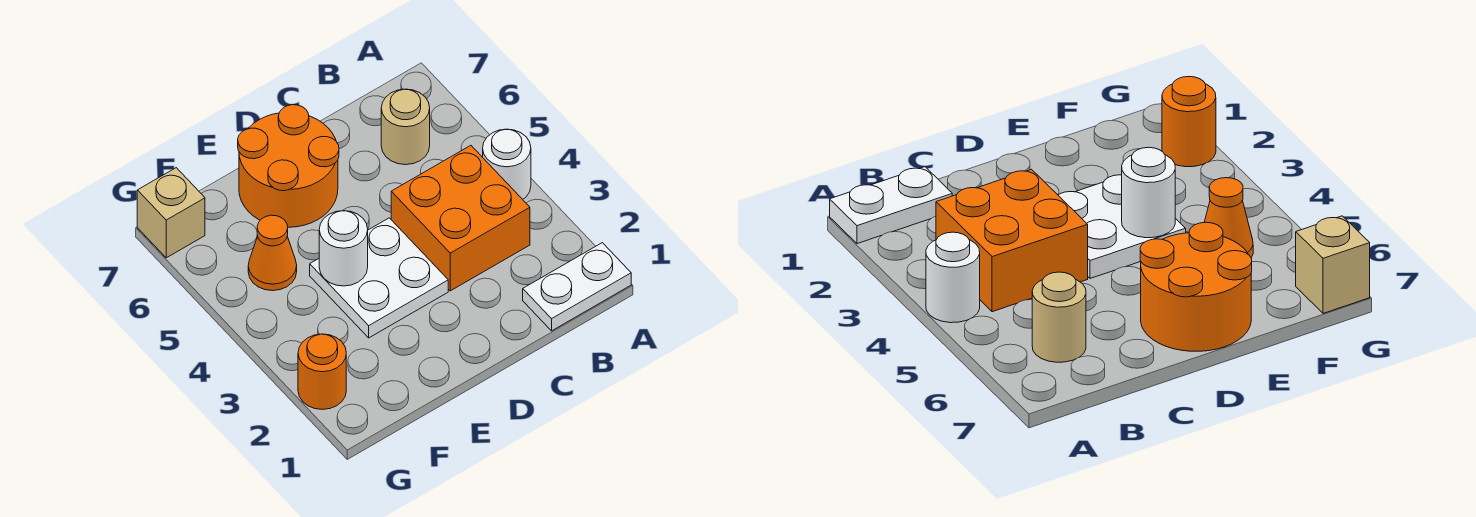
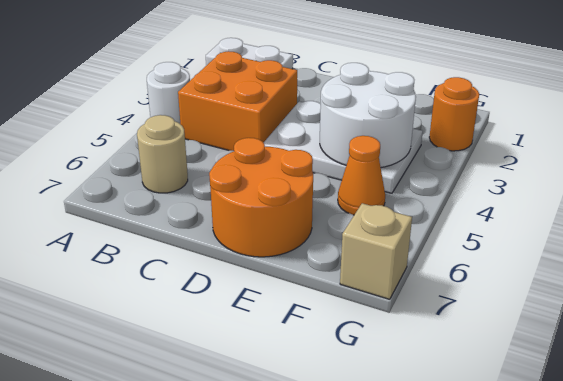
white 2x2 plate [310,218,448,338] -> white 2x3 plate [264,101,423,193]
white 1x1 round brick [319,211,368,286] -> white 2x2 round brick [320,63,416,167]

